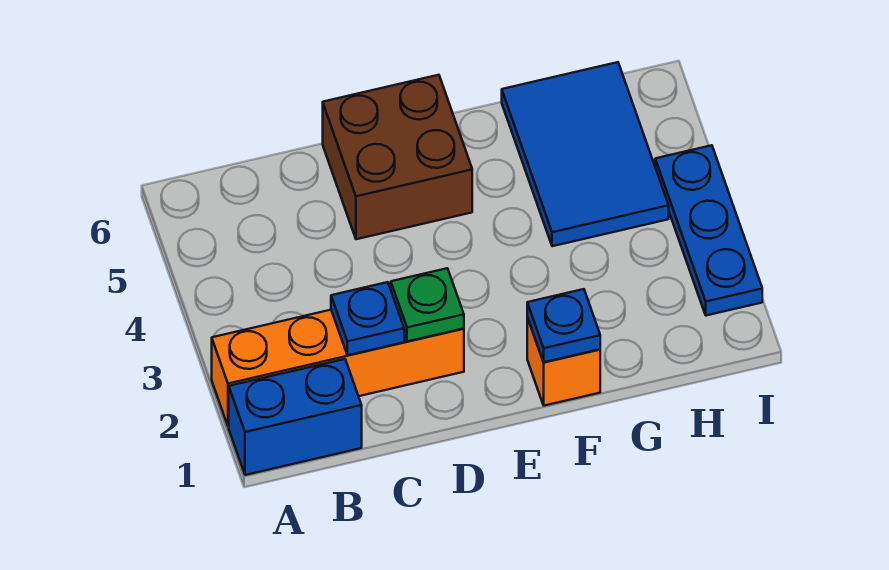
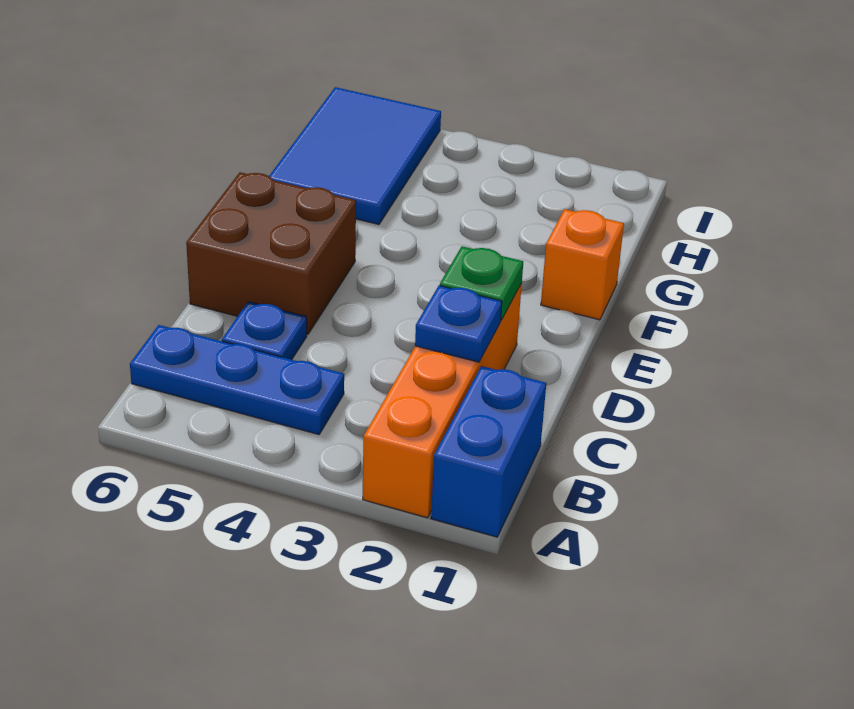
blue 1x1 plate [527,289,600,362] -> blue 1x1 plate moved to [222,302,307,360]
blue 2x3 tile [502,62,669,246] -> blue 2x3 tile turned to [269,87,441,225]
blue 1x3 plate [655,145,762,316] -> blue 1x3 plate moved to [130,325,344,435]

